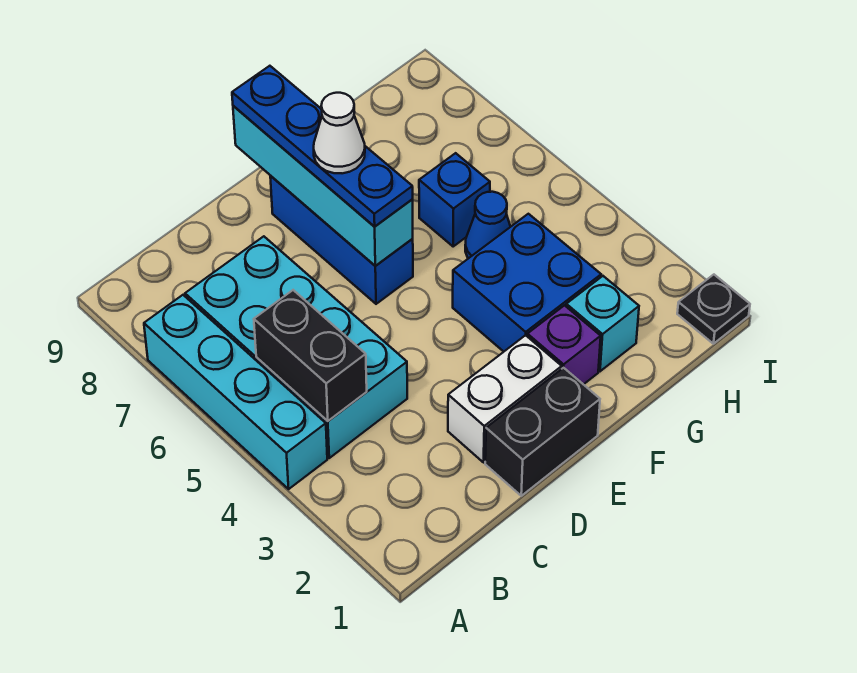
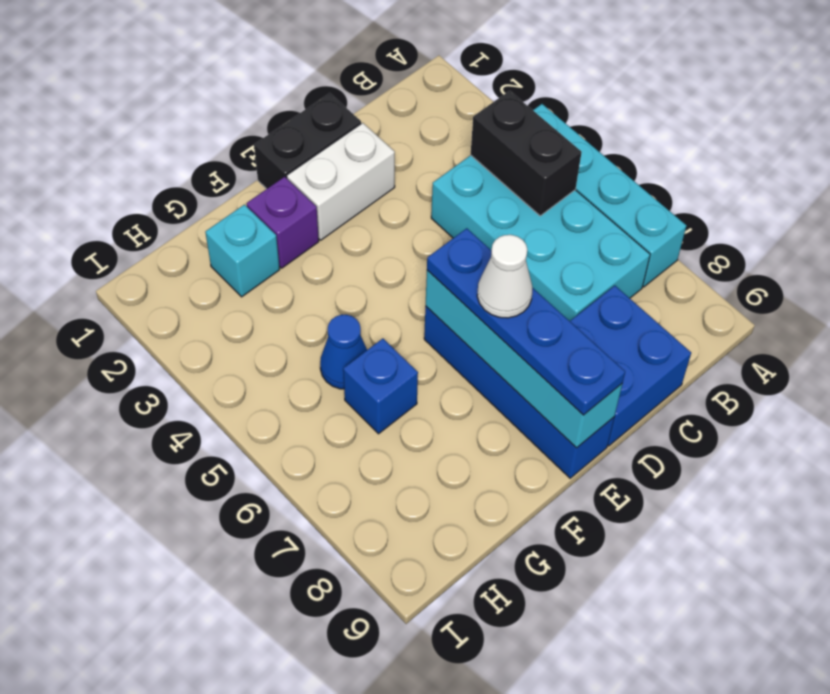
blue 1x3 brick [270,176,413,304] -> blue 1x4 brick [424,306,614,478]
blue 2x2 brick [453,214,601,352] -> blue 2x2 brick moved to [570,286,691,446]
black 1x1 plate [677,275,750,344] -> none

